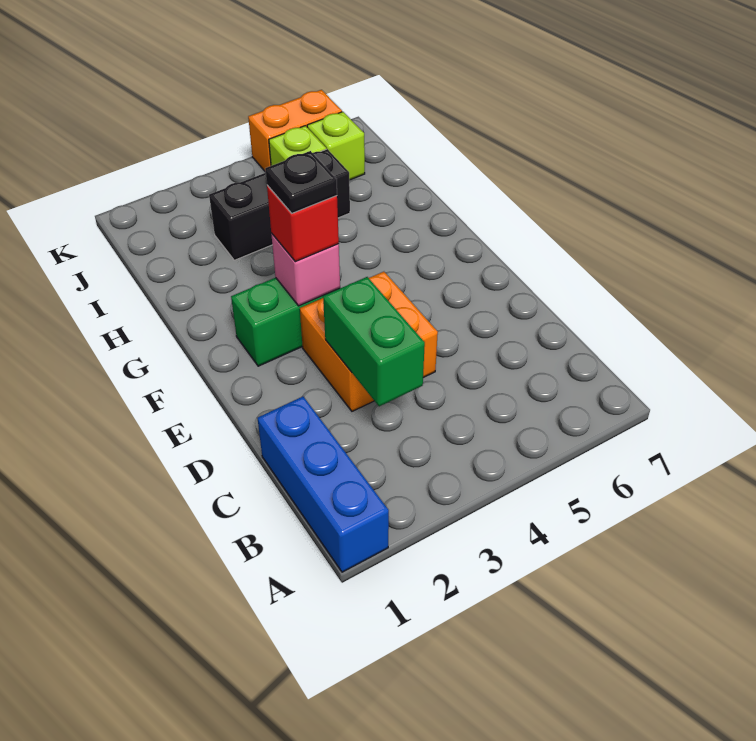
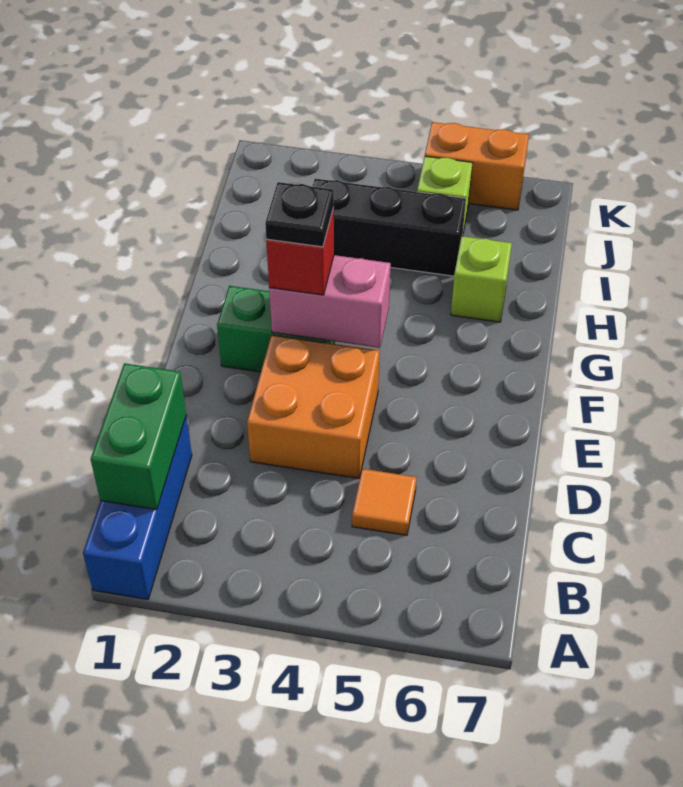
green 1x2 brick [323,277,425,406] -> green 1x2 brick moved to [91,363,186,510]
none -> orange 1x1 tile [352,469,417,535]
pink 1x1 brick [271,233,340,306] -> pink 1x2 brick [269,255,391,348]
lime 1x1 brick [307,112,365,180] -> lime 1x1 brick moved to [451,236,512,322]

